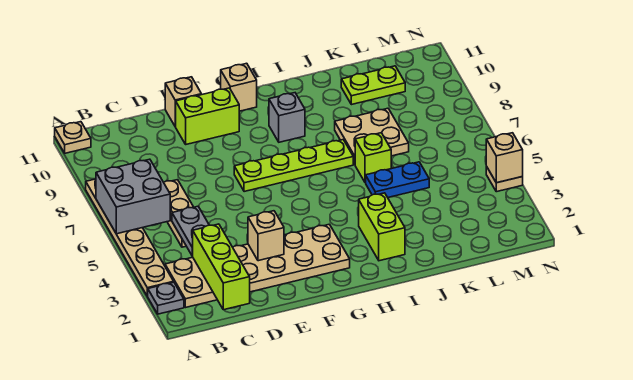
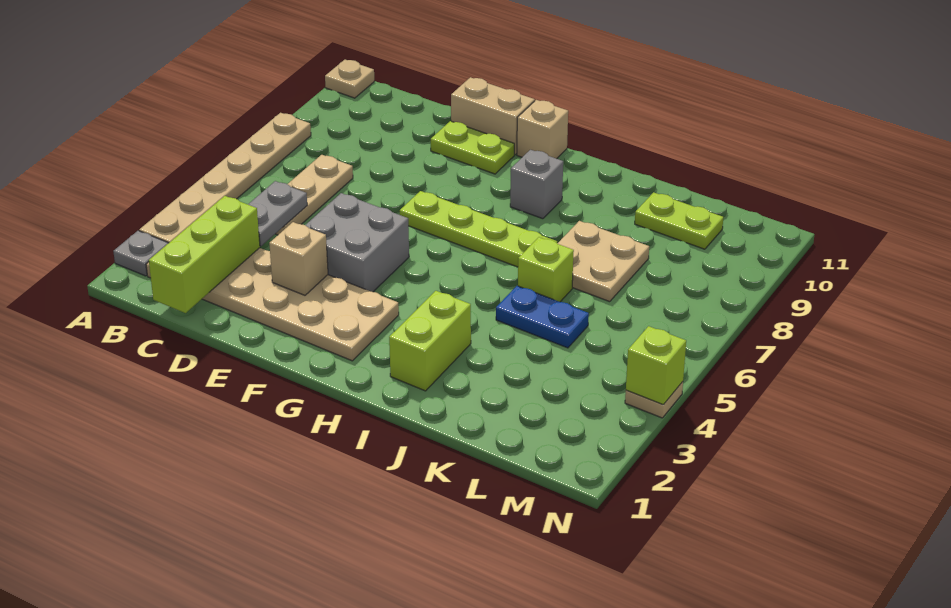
grey 2x2 brick [96,159,170,234] -> grey 2x2 brick moved to [305,193,409,292]
lime 1x2 brick [175,88,239,144] -> lime 1x2 plate [431,121,514,174]
tan 1x1 brick [165,77,201,126] -> tan 1x2 brick [451,77,535,155]
tan 1x1 brick [486,133,523,183] -> lime 1x1 brick [626,326,686,405]

